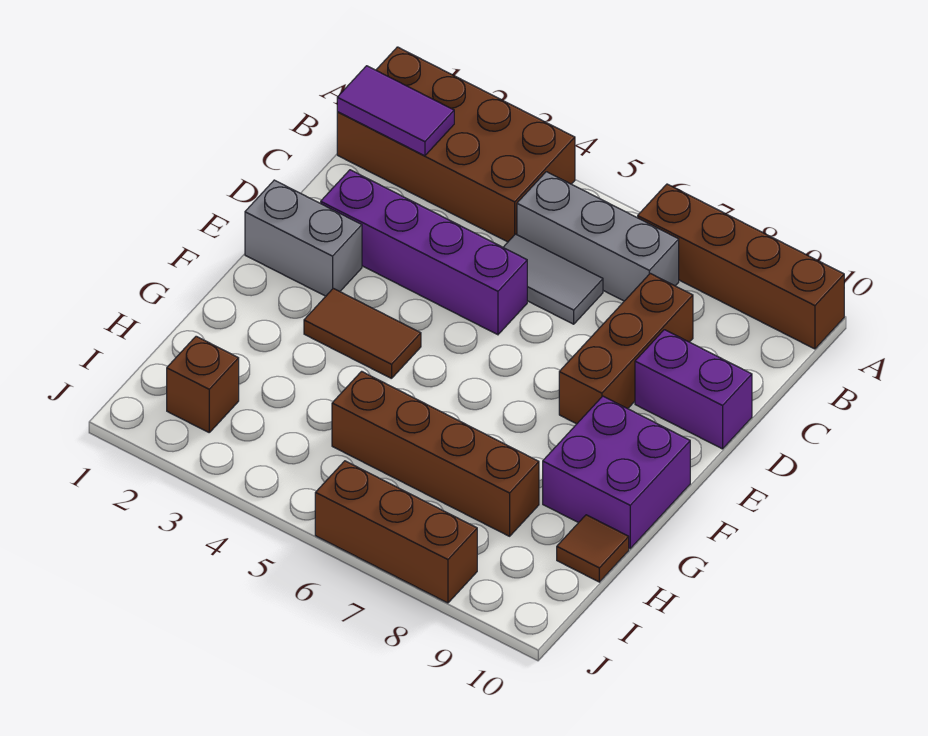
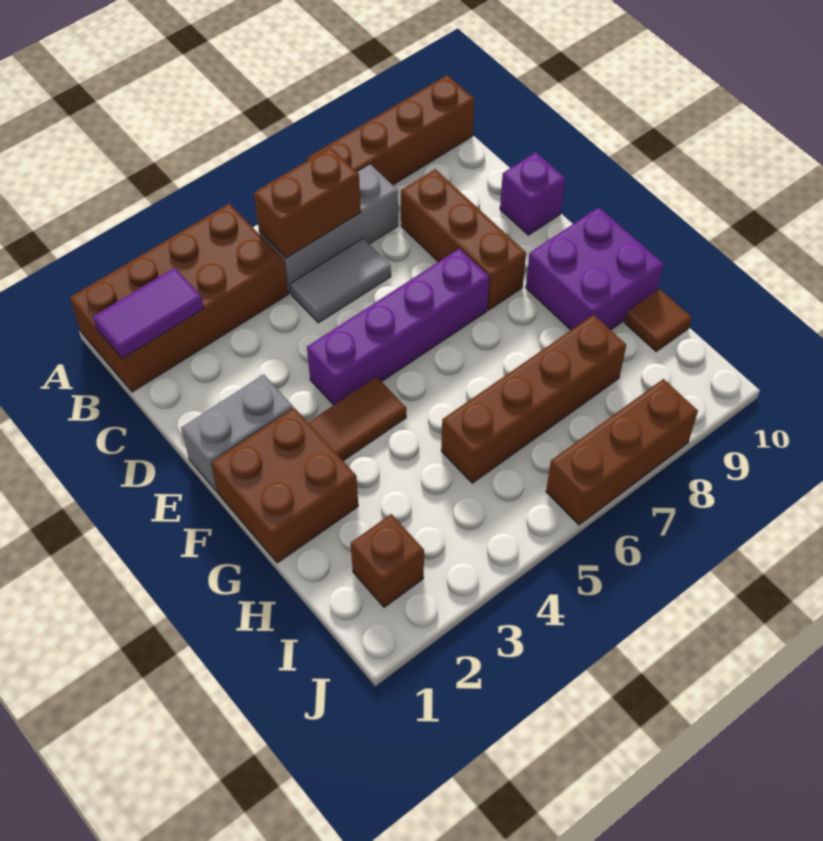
none -> brown 1x2 brick [254,147,361,258]
purple 1x4 brick [321,170,527,335] -> purple 1x4 brick moved to [307,249,489,405]
purple 1x2 brick [635,330,752,449] -> purple 1x1 brick [500,152,565,235]
none -> brown 2x2 brick [211,408,358,563]

